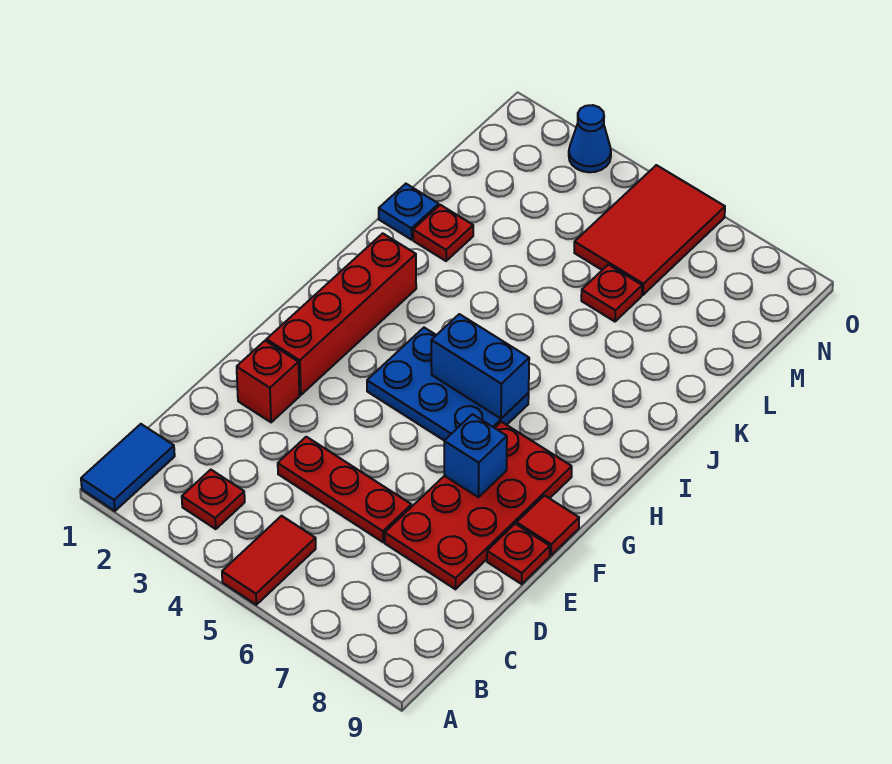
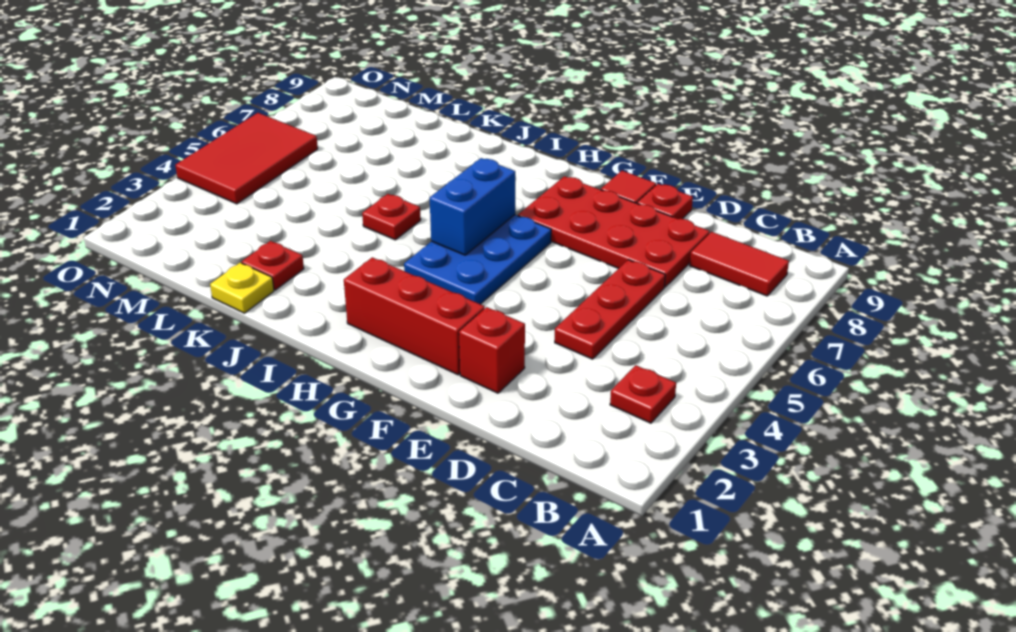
blue 1x2 tile [81,424,175,511] -> none
red 1x2 tile [222,516,316,605] -> red 1x2 tile moved to [690,232,789,296]
red 1x4 brick [267,233,416,395] -> red 1x3 brick [344,257,485,375]
blue 1x1 brick [444,414,507,497] -> none
blue 1x1 plate [379,184,439,240] -> yellow 1x1 plate [210,263,274,313]
red 1x1 plate [581,265,642,322] -> red 1x1 plate moved to [362,194,421,240]
red 2x3 tile [574,165,725,295] -> red 2x3 tile turned to [175,113,318,204]
blue 1x1 cone [569,105,611,172] -> none

